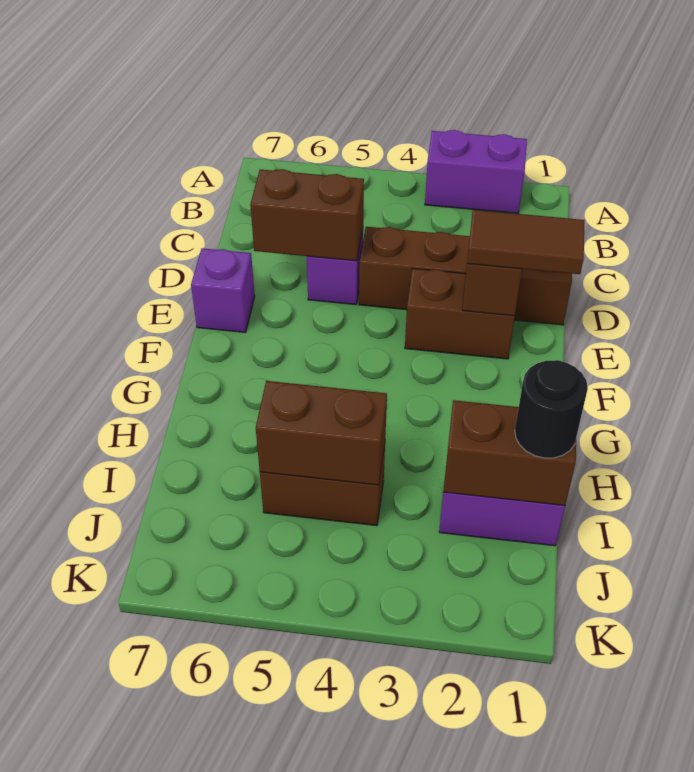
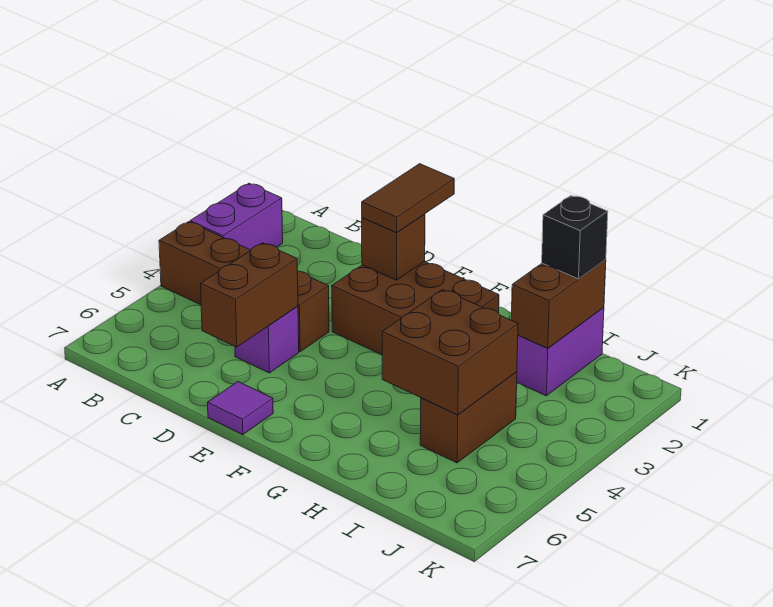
brown 1x4 brick [359,227,572,325] -> brown 1x4 brick turned to [159,222,329,352]
brown 1x2 brick [405,269,515,359] -> brown 2x3 brick [332,261,499,355]
purple 1x1 brick [191,248,255,332] -> purple 1x1 tile [208,382,273,435]
black 1x1 round brick [515,360,588,458] -> black 1x1 brick [542,196,608,279]
brown 1x2 brick [256,381,387,485] -> brown 2x2 brick [382,290,518,415]

